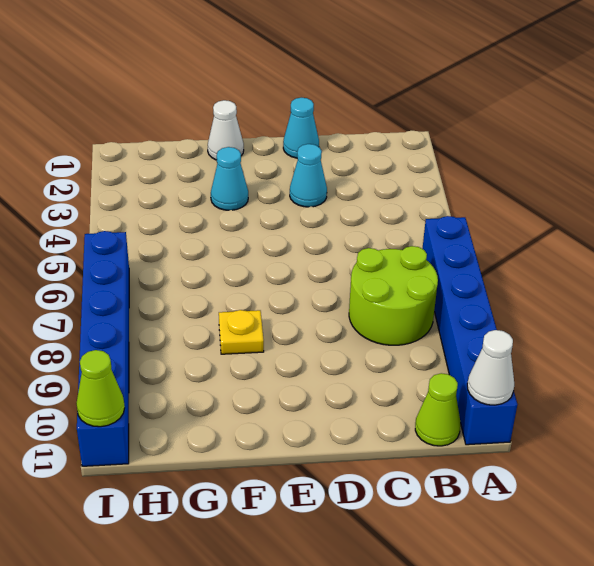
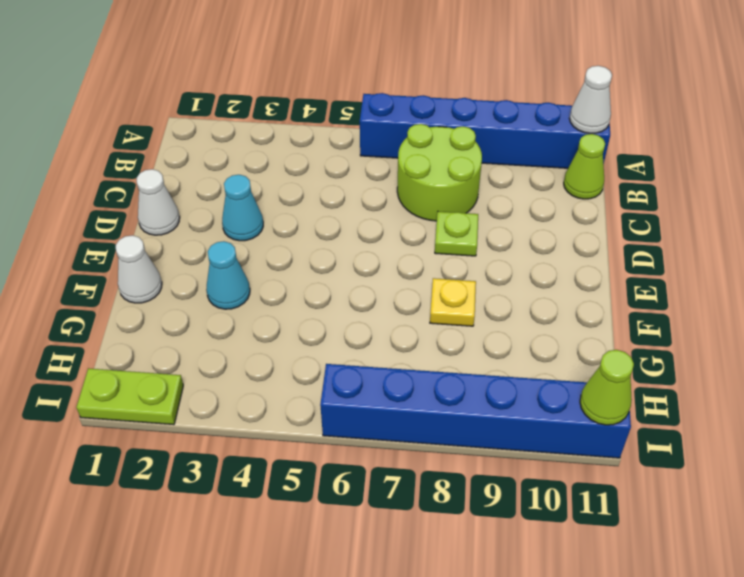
cyan 1x1 cone [283,98,319,158] -> white 1x1 cone [137,169,180,235]
none -> lime 1x1 plate [435,212,478,256]
none -> lime 1x2 plate [76,368,183,425]

